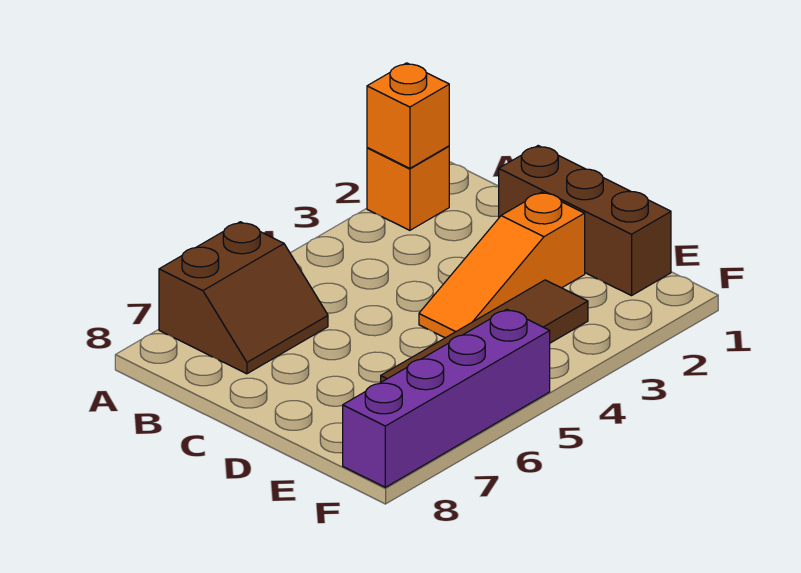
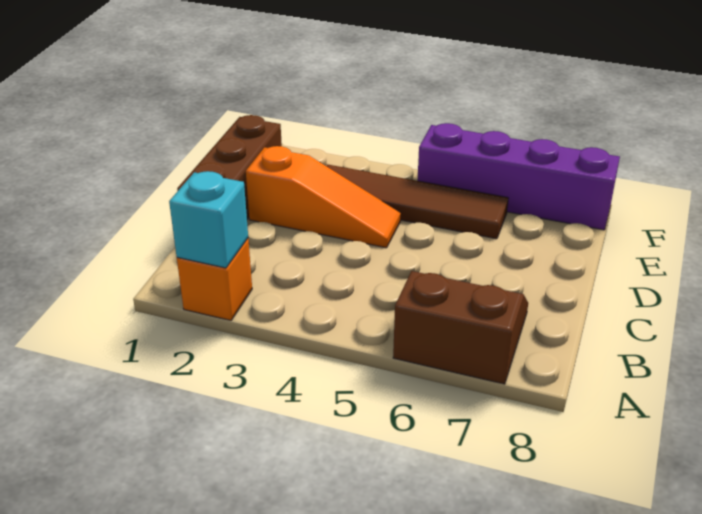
orange 1x1 brick [367,63,449,168] -> cyan 1x1 brick [169,171,248,268]

